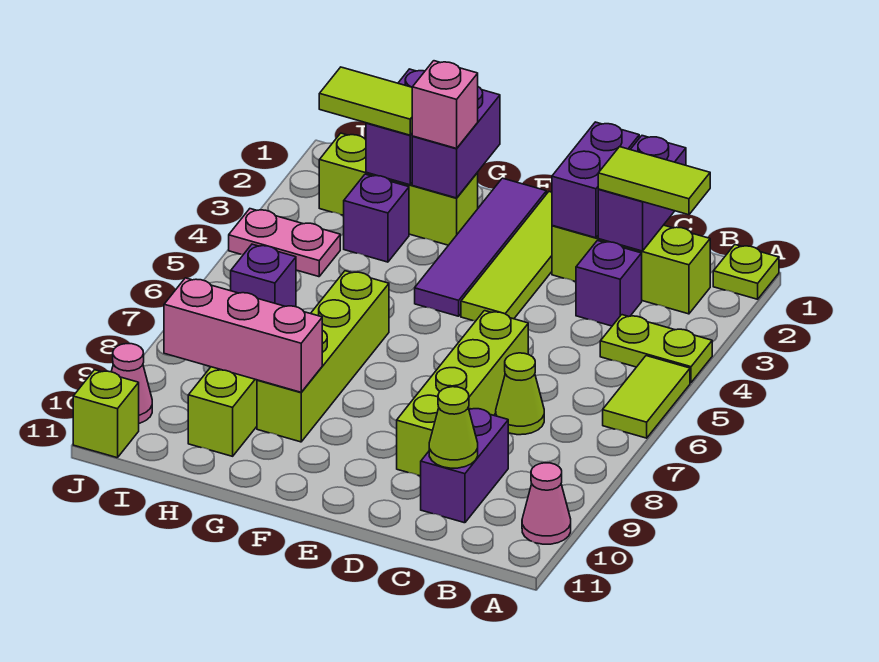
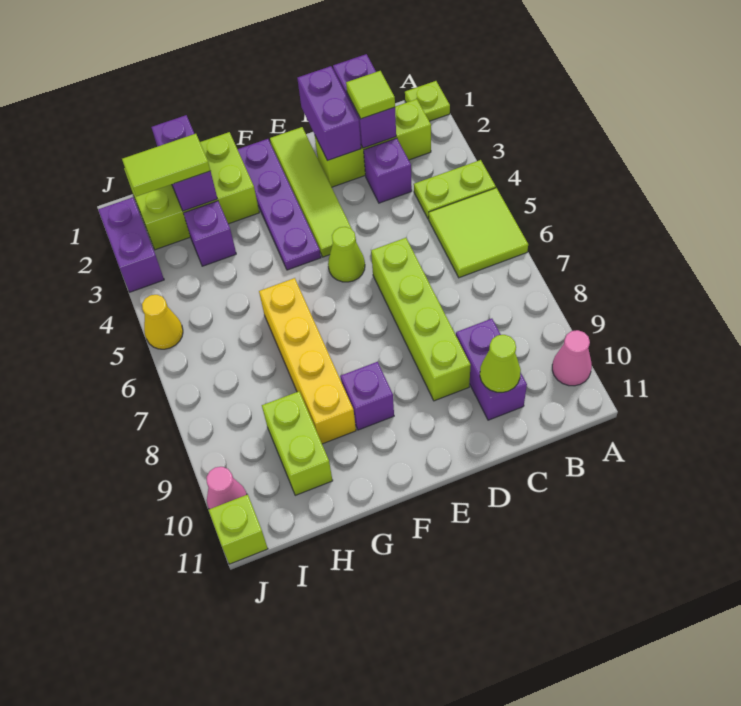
lime 1x2 tile [603,356,690,438] -> lime 2x2 tile [429,188,528,278]
lime 1x2 tile [598,147,710,215] -> lime 1x1 tile [346,71,395,119]
lime 1x1 cone [496,353,544,435] -> lime 1x1 cone moved to [328,227,365,282]
purple 1x4 tile [415,178,546,316] -> purple 1x4 plate [237,139,321,270]
purple 1x2 brick [412,87,500,198] -> purple 1x2 brick moved to [98,197,164,292]
lime 1x3 brick [319,133,478,245] -> lime 2x3 brick [124,132,259,250]
pink 1x1 brick [412,61,478,148] -> none
lime 1x4 brick [257,271,389,442] -> yellow 1x4 brick [259,278,356,444]
pink 1x3 brick [164,278,322,392] -> none
pink 1x2 plate [229,209,340,277] -> none
purple 1x1 brick [231,244,296,307] -> purple 1x1 brick moved to [341,362,394,430]
none -> yellow 1x1 cone [142,295,183,349]

